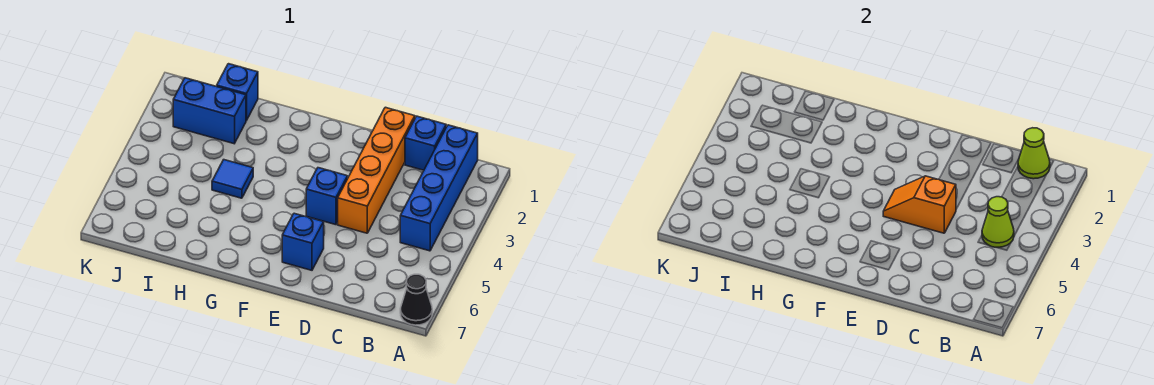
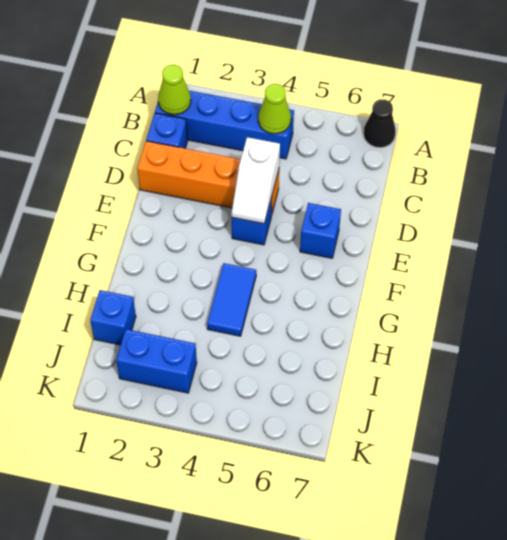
orange 1x2 slope [883,176,956,233] -> white 1x2 slope [231,137,280,224]
blue 1x1 tile [212,160,253,198] -> blue 1x2 tile [207,263,256,336]
blue 1x2 brick [173,78,246,144] -> blue 1x2 brick turned to [116,329,197,393]

